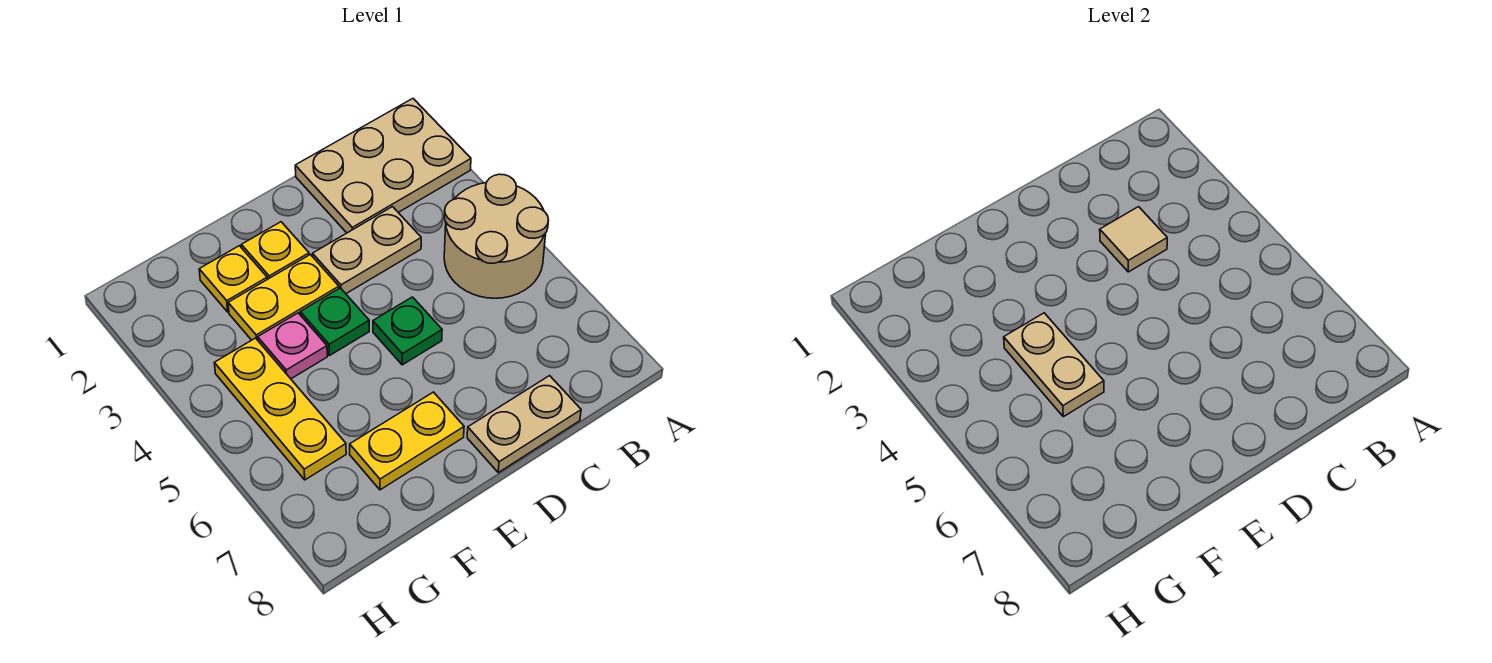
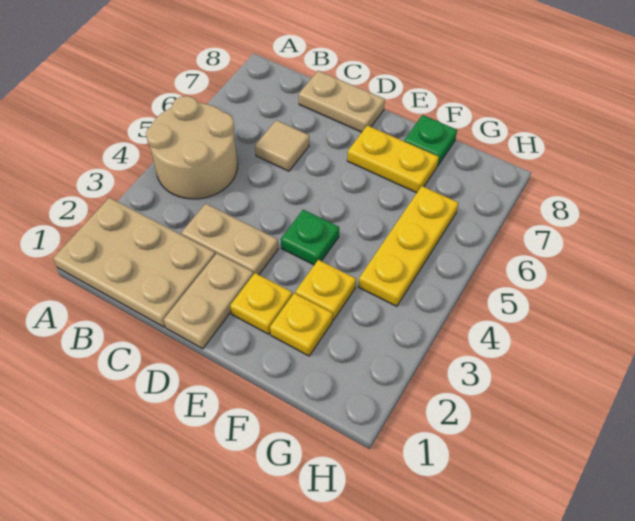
tan 1x1 tile [1100,207,1167,272] -> tan 1x1 tile moved to [255,120,309,171]
green 1x1 plate [373,297,442,365] -> green 1x1 plate moved to [404,115,457,166]
yellow 1x2 plate [228,255,339,340] -> yellow 1x1 plate [295,260,356,320]
pink 1x1 plate [258,313,327,379] -> none
tan 1x2 plate [1004,313,1104,417] -> tan 1x2 plate moved to [164,253,253,349]

